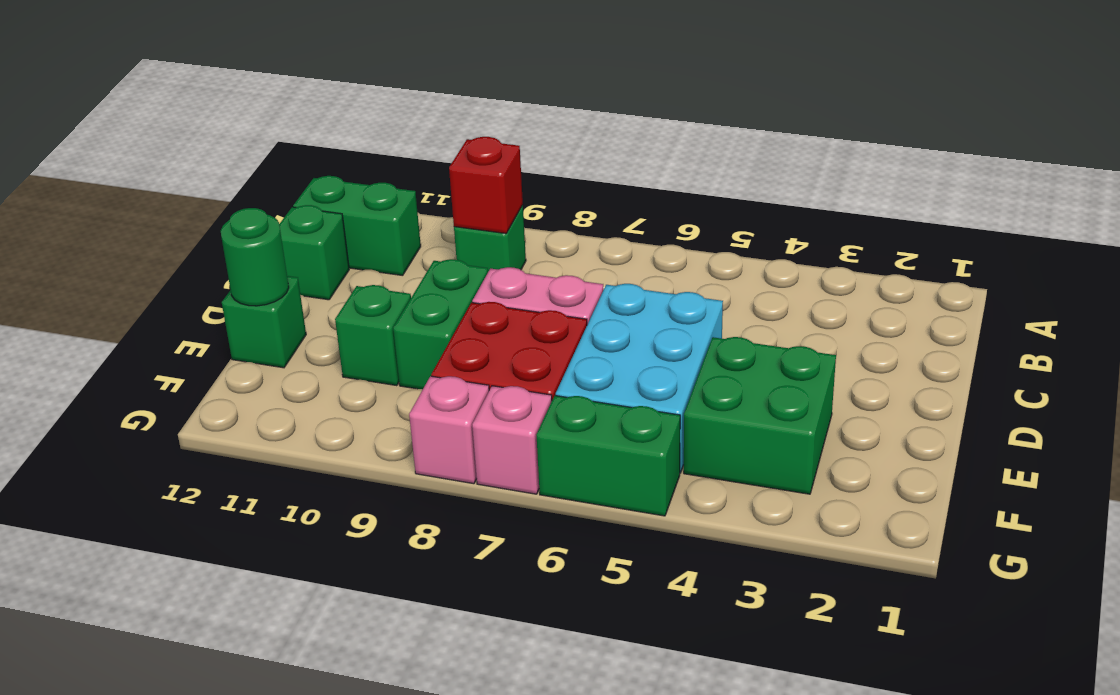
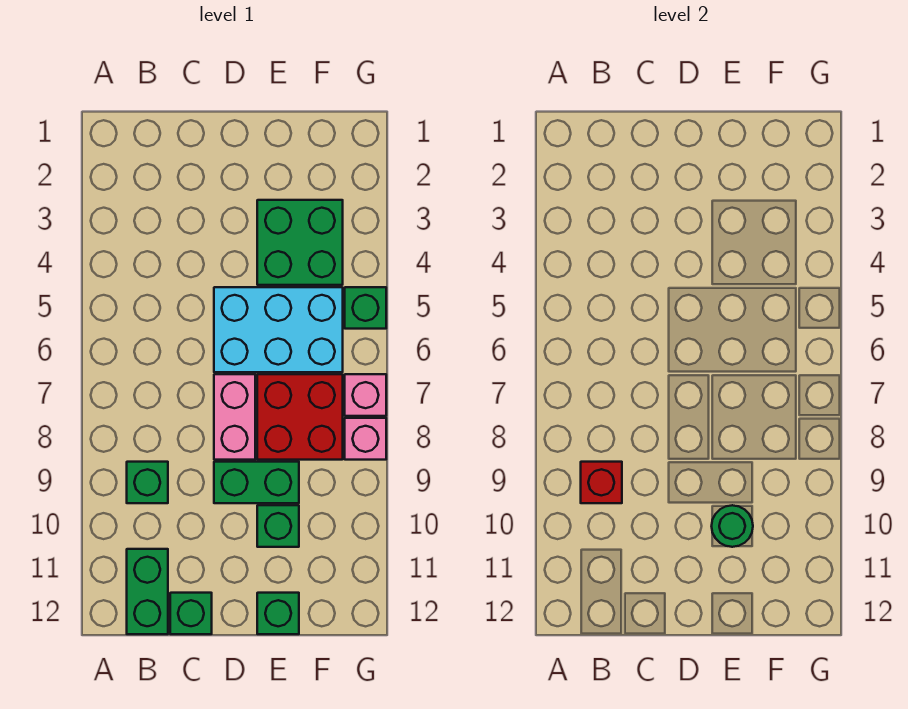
green 1x1 round brick [221,208,289,306] -> green 1x1 round brick moved to [712,505,753,547]
green 1x2 brick [536,396,680,516] -> green 1x1 brick [345,287,386,329]

